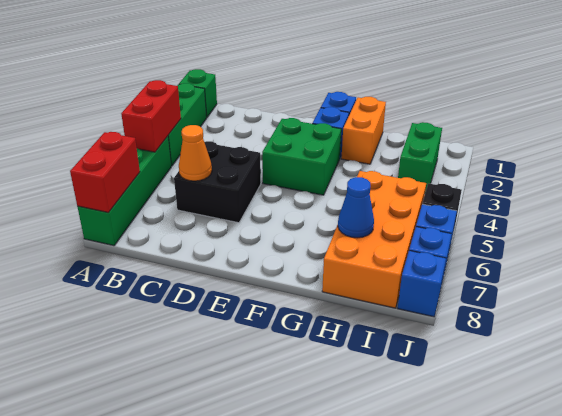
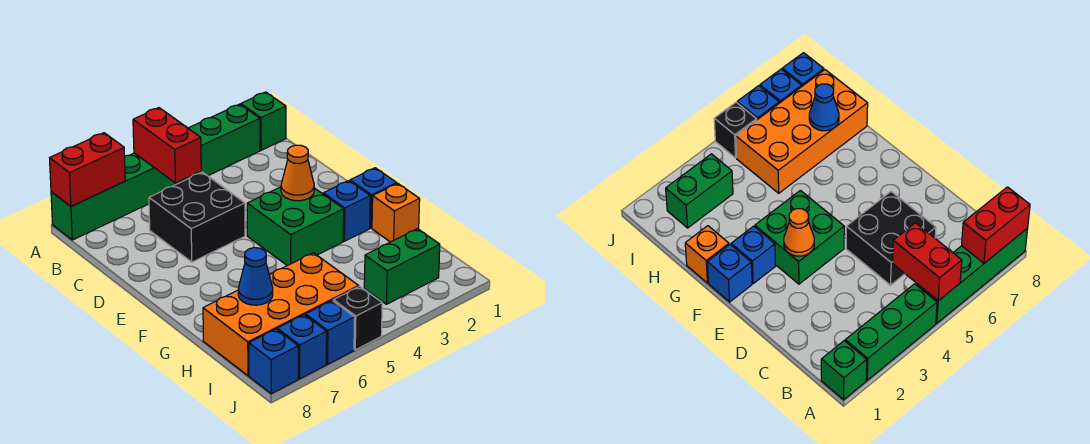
red 1x2 brick [121,80,181,152] -> red 1x2 brick turned to [133,108,201,183]
orange 1x1 cone [179,125,212,181] -> orange 1x1 cone moved to [281,145,314,201]
orange 1x2 brick [341,97,386,164] -> orange 1x1 brick [372,183,420,242]

